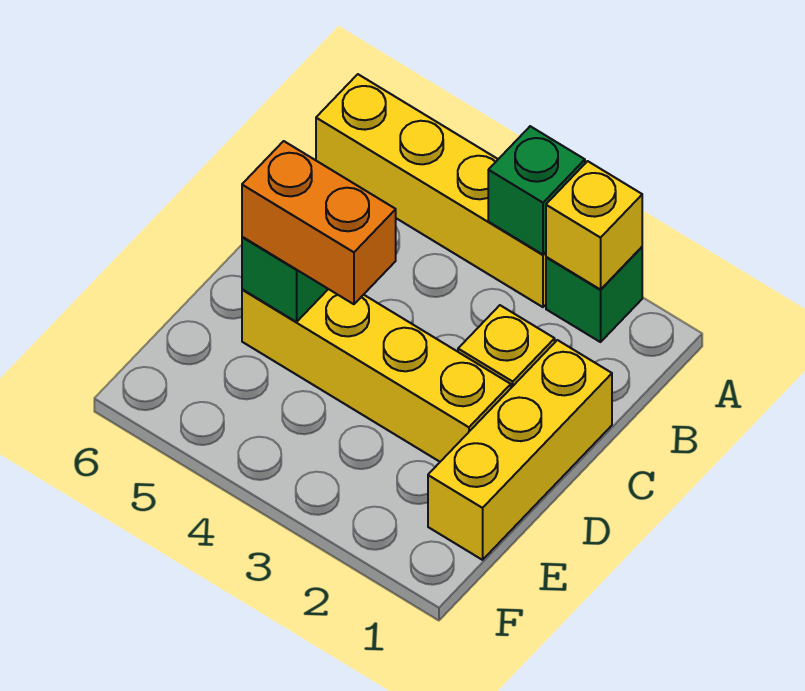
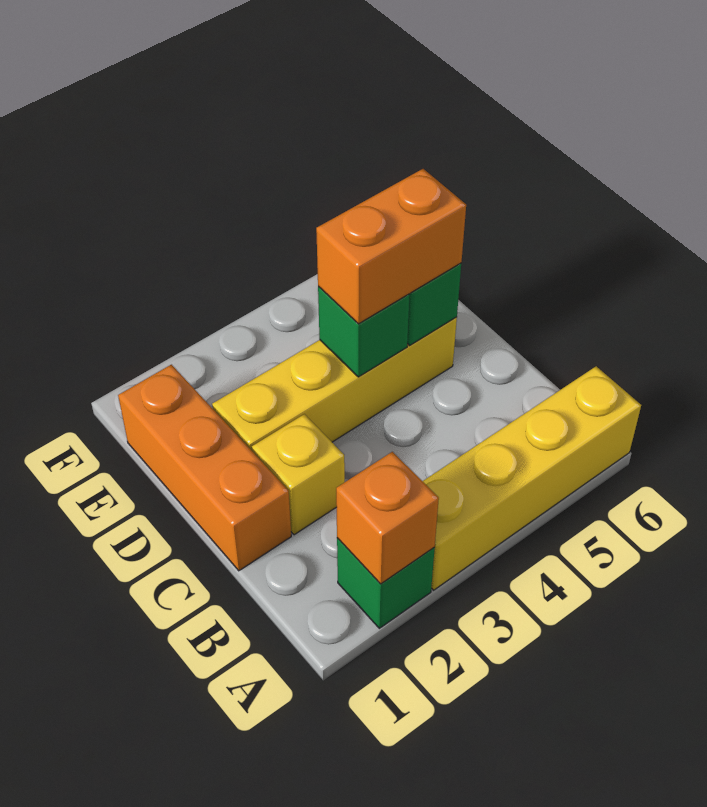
yellow 1x1 brick [546,161,642,290] -> orange 1x1 brick [336,452,439,584]
green 1x1 brick [488,126,585,255] -> green 1x1 brick moved to [318,287,410,377]
yellow 1x3 brick [428,340,612,560] -> orange 1x3 brick [118,365,291,571]

